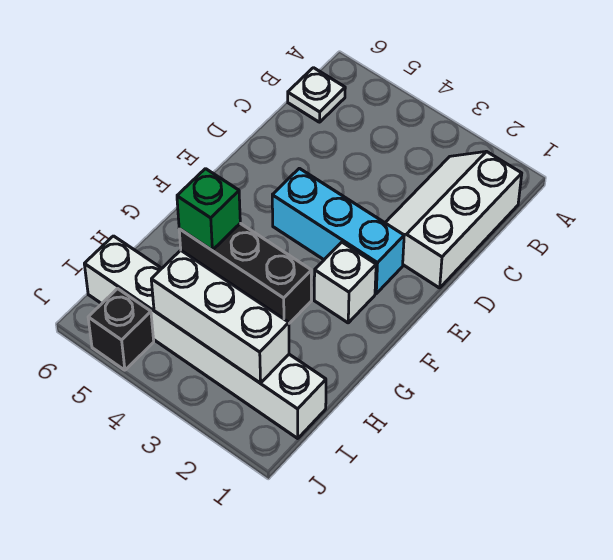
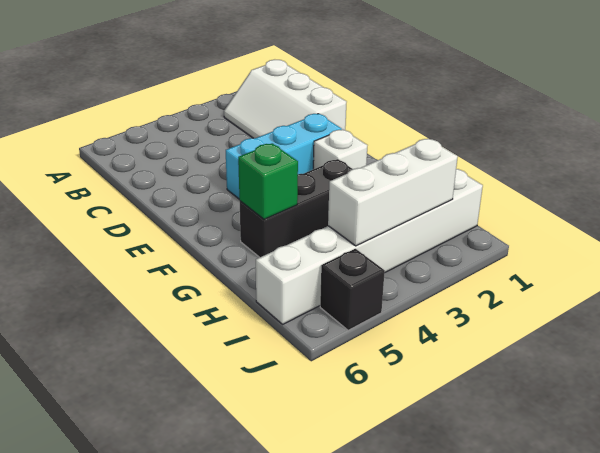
white 1x1 plate [288,68,345,122] -> none

